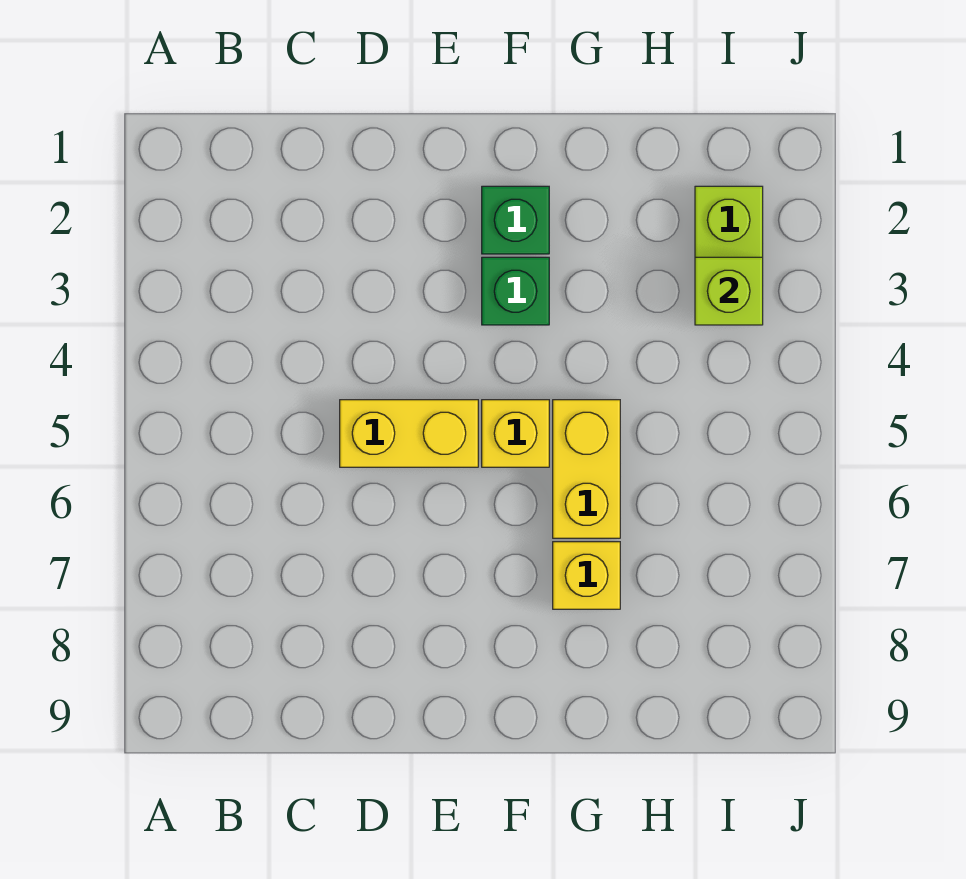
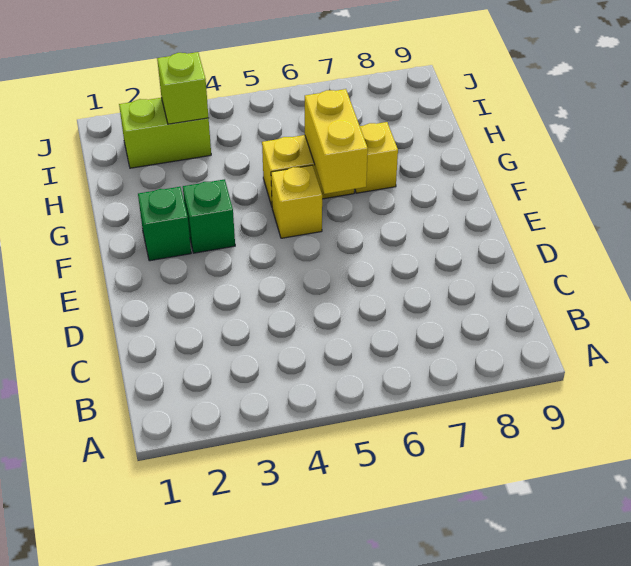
yellow 1x2 brick [340,400,478,467] -> yellow 1x2 brick moved to [305,89,368,194]

